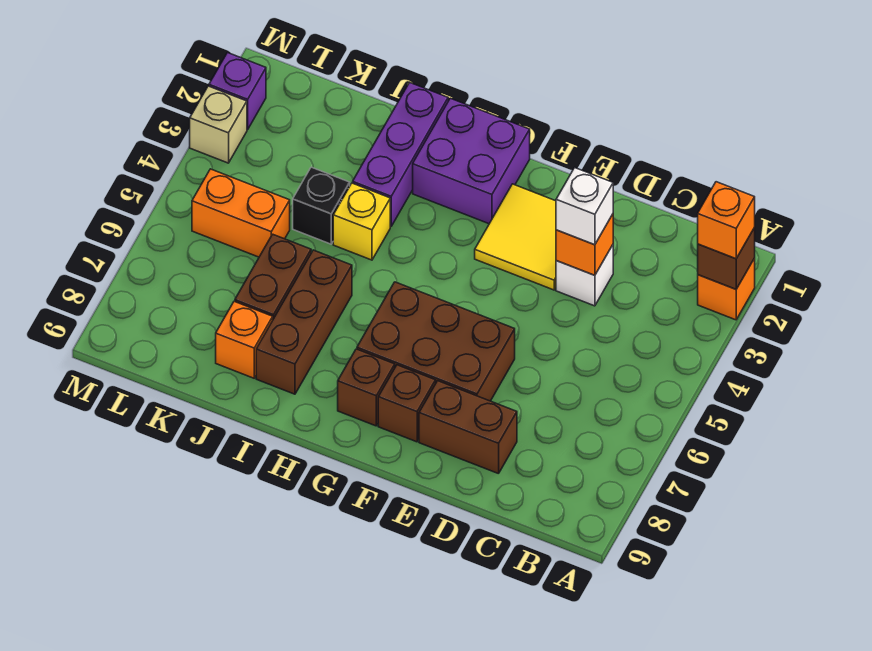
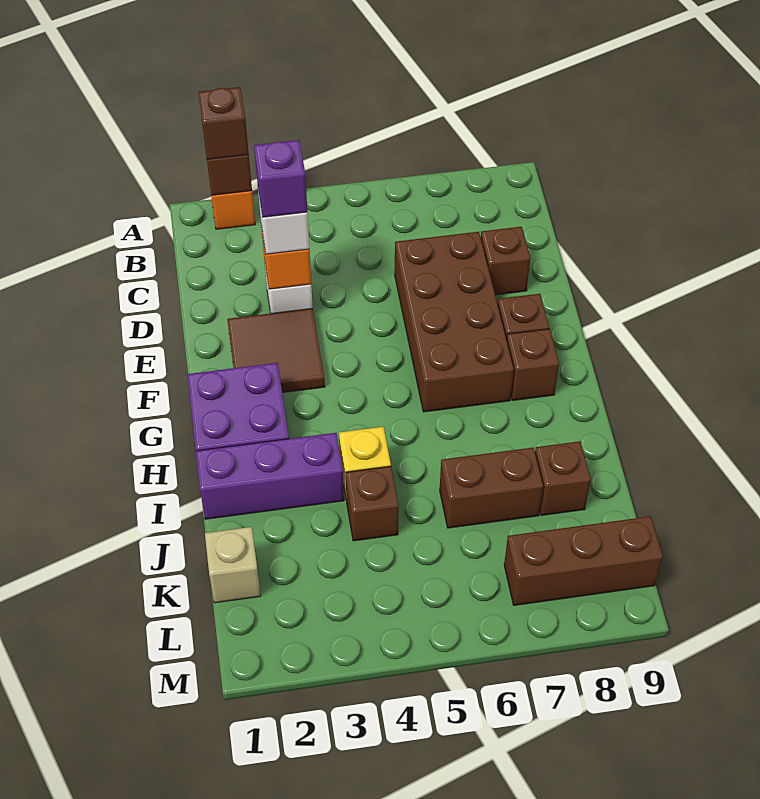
orange 1x1 brick [698,182,755,259] -> brown 1x1 brick [198,87,249,159]
brown 1x2 brick [419,381,517,474] -> brown 1x1 brick [481,227,530,295]
yellow 2x2 tile [475,184,556,290] -> brown 2x2 tile [227,308,325,393]
brown 2x3 brick [357,282,515,401] -> brown 2x4 brick [395,232,514,412]
brown 1x3 brick [256,250,352,394] -> brown 1x3 brick moved to [504,516,663,605]
black 1x1 brick [293,167,350,244] -> brown 1x1 brick [346,466,399,541]
orange 1x1 brick [216,301,273,378] -> brown 1x1 brick [535,441,591,515]
orange 1x2 brick [192,169,290,257] -> none
purple 1x1 brick [209,53,266,130] -> purple 1x1 brick moved to [254,140,307,217]
tan 1x1 brick [190,86,247,163] -> tan 1x1 brick moved to [205,527,261,603]

